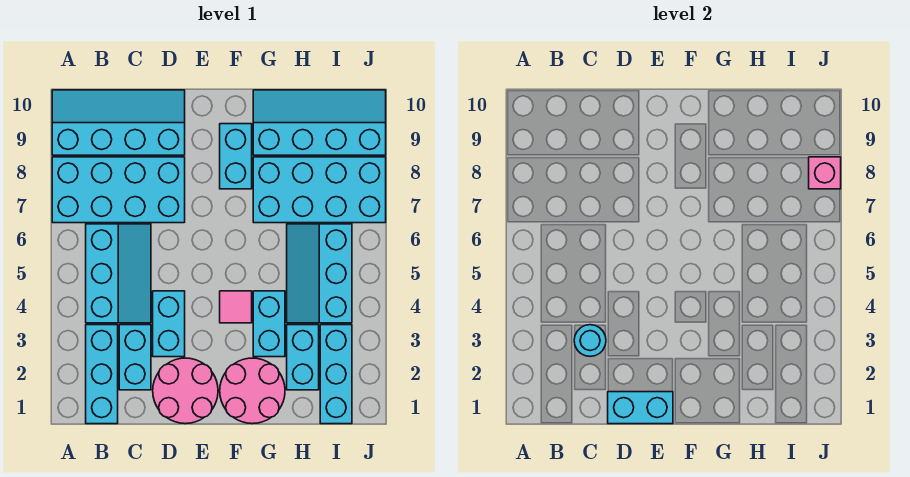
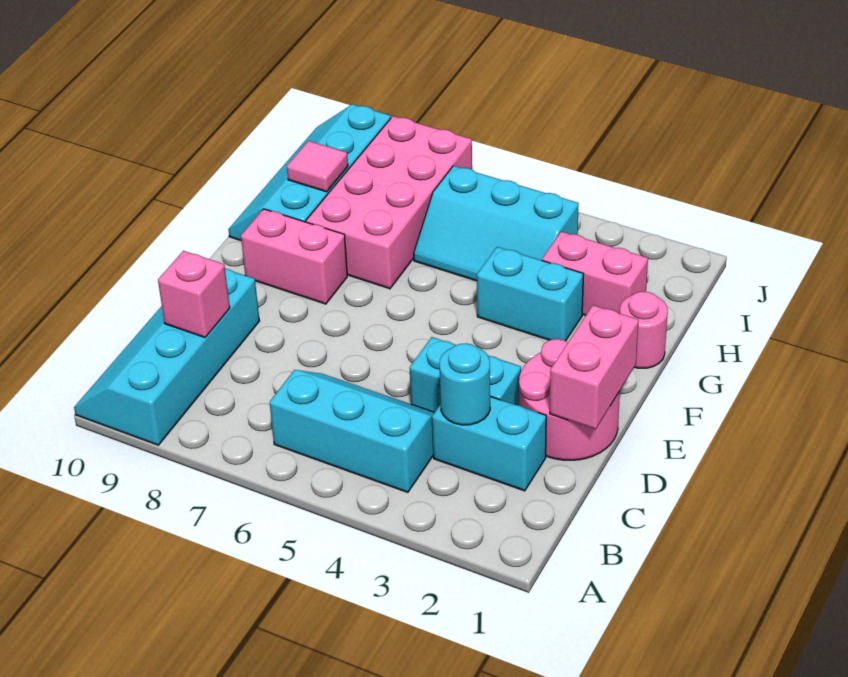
cyan 2x4 brick [52,157,185,223] -> none
cyan 1x3 brick [86,325,118,424] -> none
cyan 1x2 brick [608,392,673,424] -> pink 1x2 brick [550,305,639,429]
pink 2x2 round brick [220,358,285,424] -> pink 1x1 round brick [620,292,668,368]
pink 1x1 tile [220,291,252,323] -> pink 1x1 tile moved to [287,141,348,192]
cyan 1x2 brick [220,124,252,189] -> pink 1x2 brick [241,209,347,304]
cyan 2x4 brick [253,157,386,223] -> pink 2x4 brick [306,116,472,289]
cyan 1x2 brick [287,325,319,390] -> pink 1x2 brick [542,232,648,315]
cyan 1x3 brick [320,325,352,424] -> none
pink 1x1 brick [809,157,841,189] -> pink 1x1 brick moved to [158,251,230,337]

